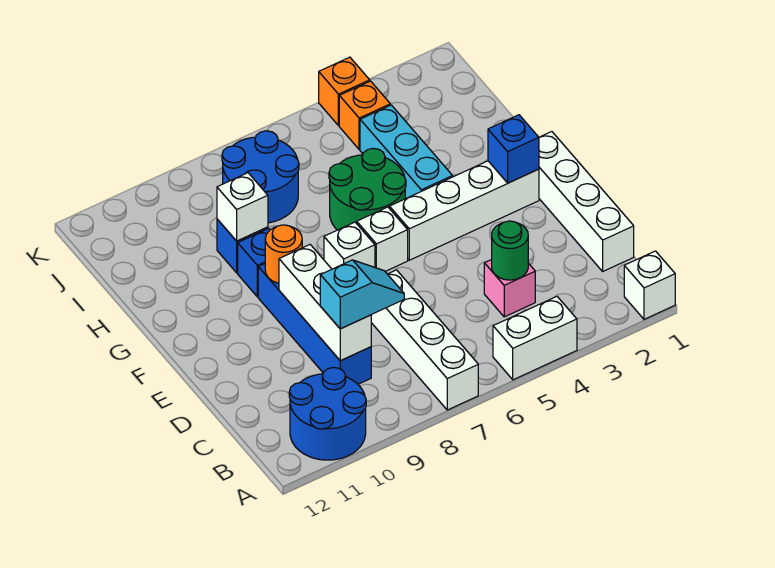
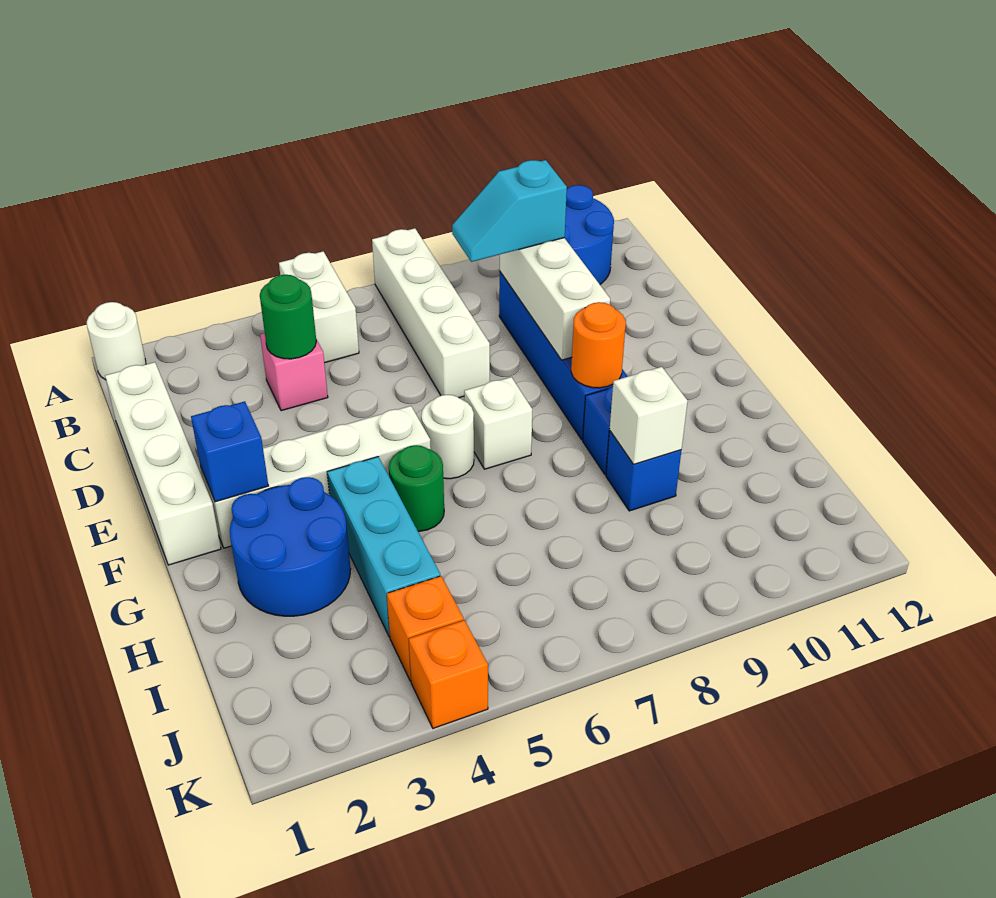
white 1x1 brick [624,251,675,319] -> white 1x1 round brick [87,302,146,380]
white 1x2 brick [493,297,577,380] -> white 1x2 brick turned to [279,251,359,363]
white 1x1 brick [357,207,408,271] -> white 1x1 round brick [421,395,474,479]
green 2x2 round brick [329,148,406,230] -> green 1x1 round brick [389,445,444,531]
blue 2x2 round brick [222,131,299,223] -> blue 2x2 round brick moved to [230,477,351,616]

